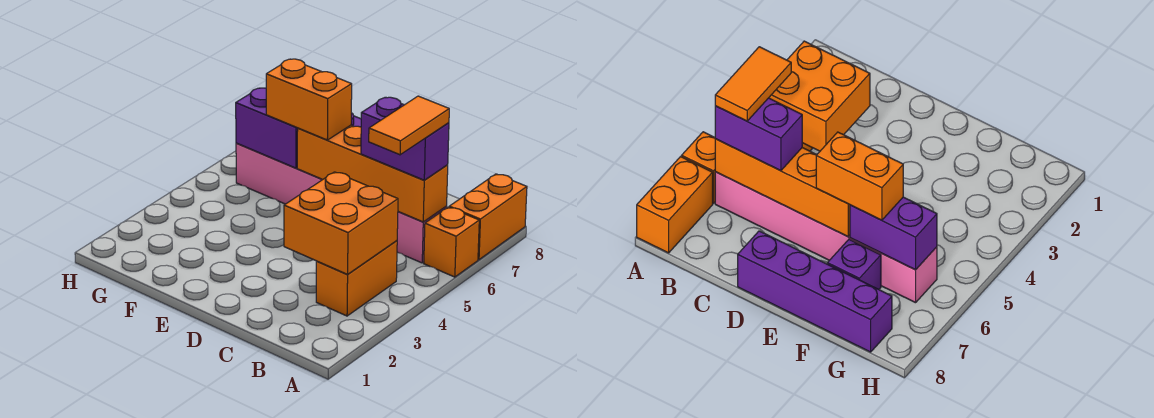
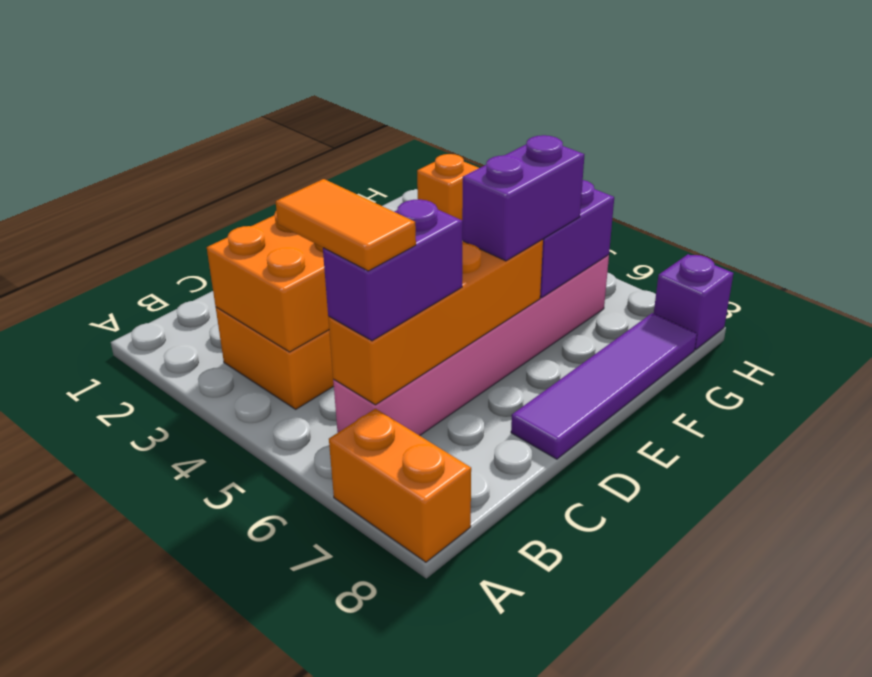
orange 1x1 brick [424,207,479,277] -> orange 1x1 brick moved to [417,154,479,220]
purple 1x4 brick [738,231,892,352] -> purple 1x4 tile [511,313,697,459]
orange 1x2 brick [266,59,352,140] -> purple 1x2 brick [462,135,585,261]
purple 1x1 brick [827,239,881,289] -> purple 1x1 brick moved to [654,254,734,350]

